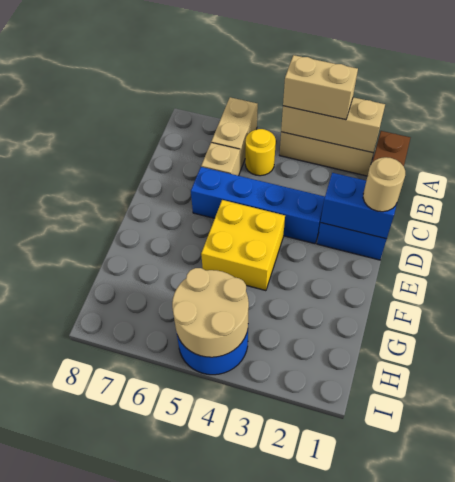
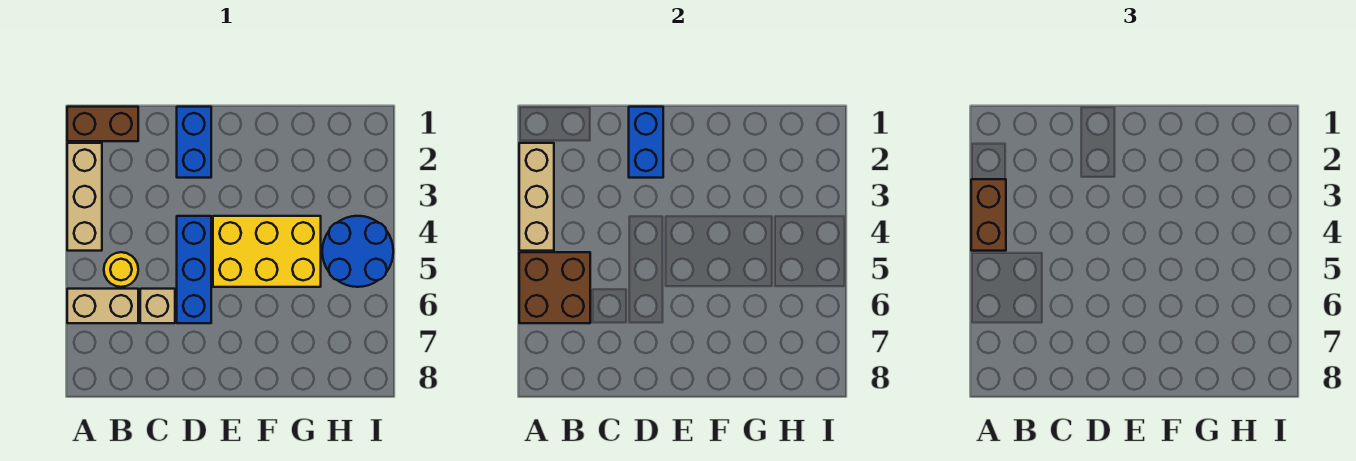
tan 1x2 brick [283,55,358,120] -> brown 1x2 brick [971,179,1006,251]
none -> brown 2x2 brick [519,252,590,323]
tan 1x1 round brick [363,157,405,212] -> none
blue 1x4 brick [191,167,325,244] -> blue 1x3 brick [177,216,211,323]
yellow 2x2 brick [201,200,285,291] -> yellow 2x3 brick [213,216,321,287]
tan 2x2 round brick [172,268,249,357] -> none

